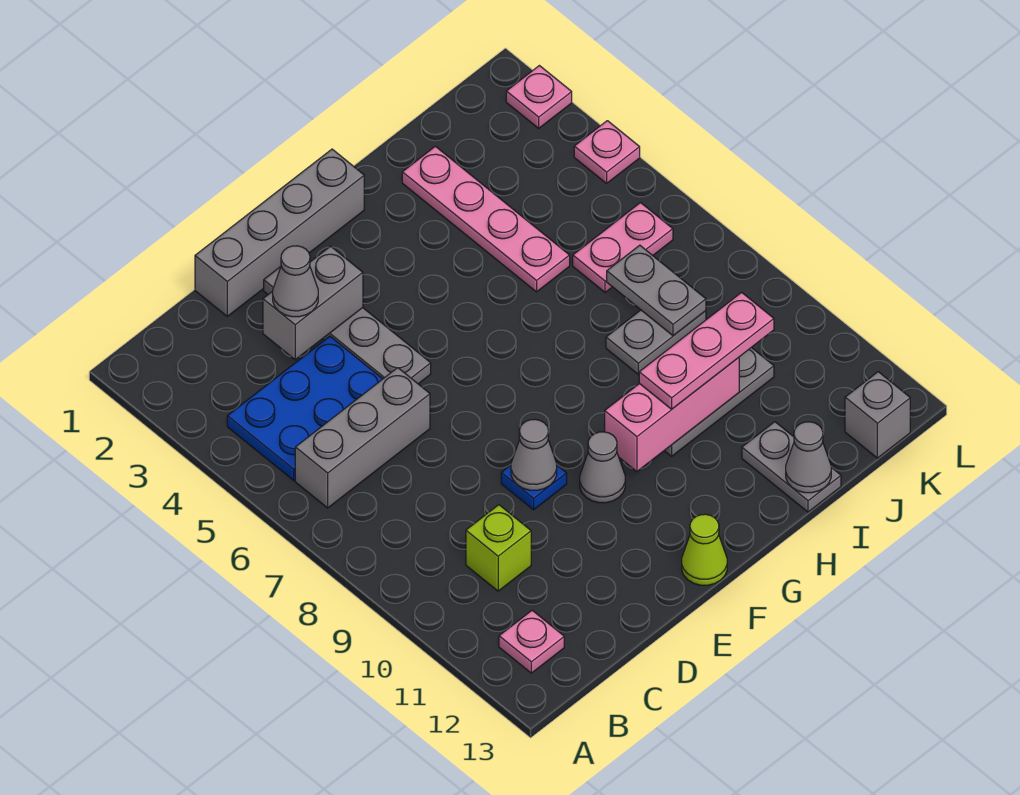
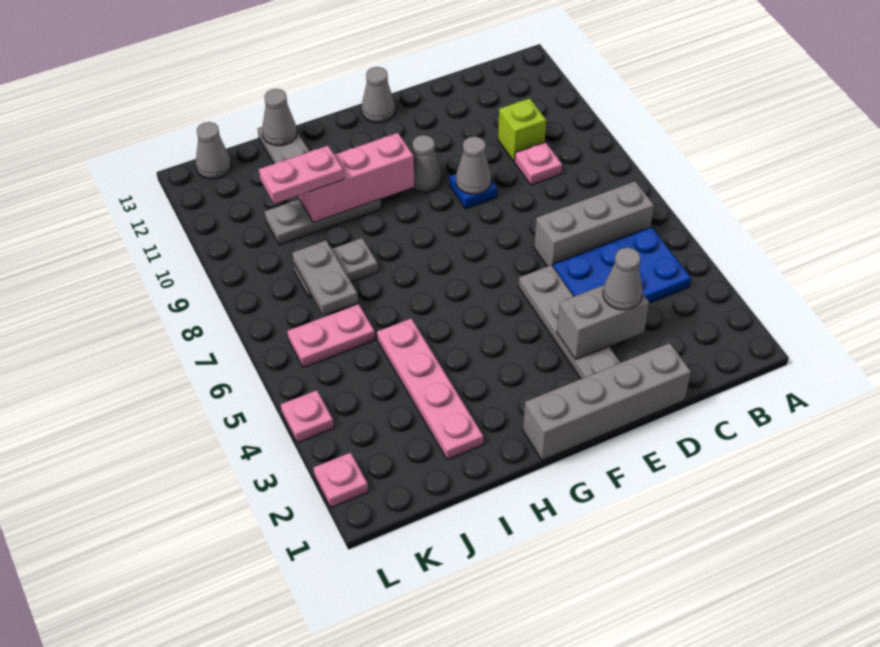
pink 1x1 plate [499,610,564,673] -> pink 1x1 plate moved to [515,142,562,185]
lime 1x1 cone [682,514,727,585] -> grey 1x1 cone [362,67,395,123]
pink 1x3 plate [639,292,774,409] -> pink 1x2 plate [259,146,344,204]
grey 1x1 brick [845,372,910,458] -> grey 1x1 cone [196,122,231,179]

